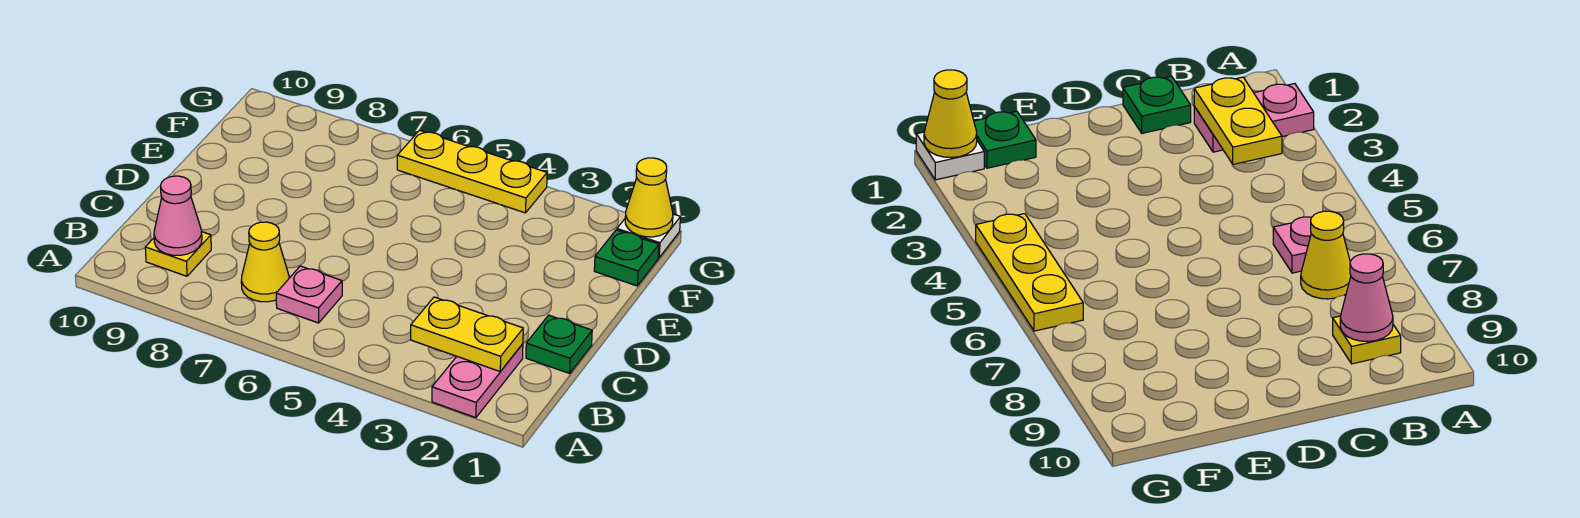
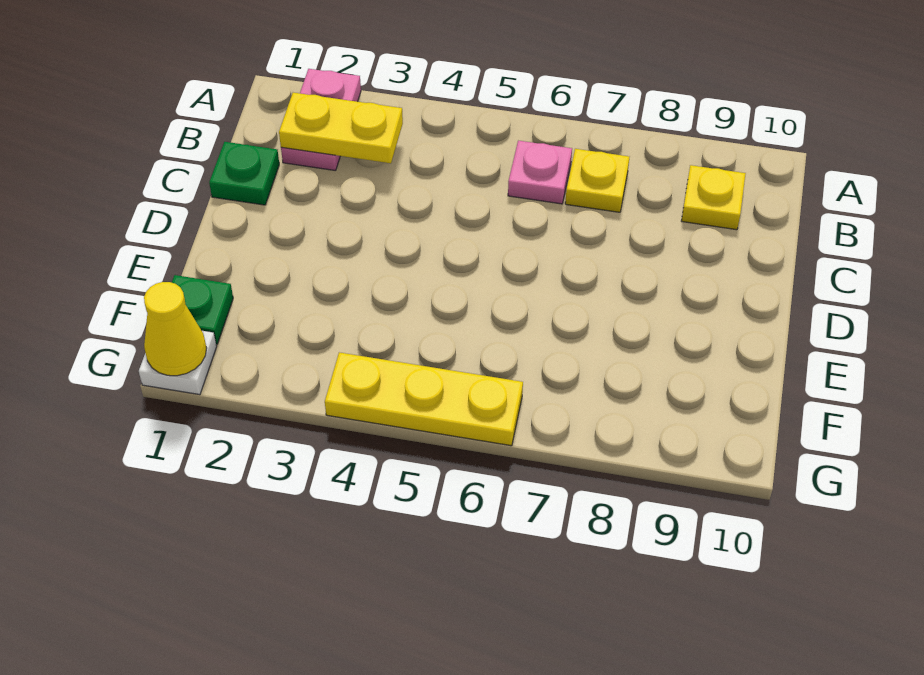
yellow 1x1 cone [241,222,289,302] -> yellow 1x1 plate [565,149,629,212]
pink 1x1 cone [154,176,202,255] -> none

